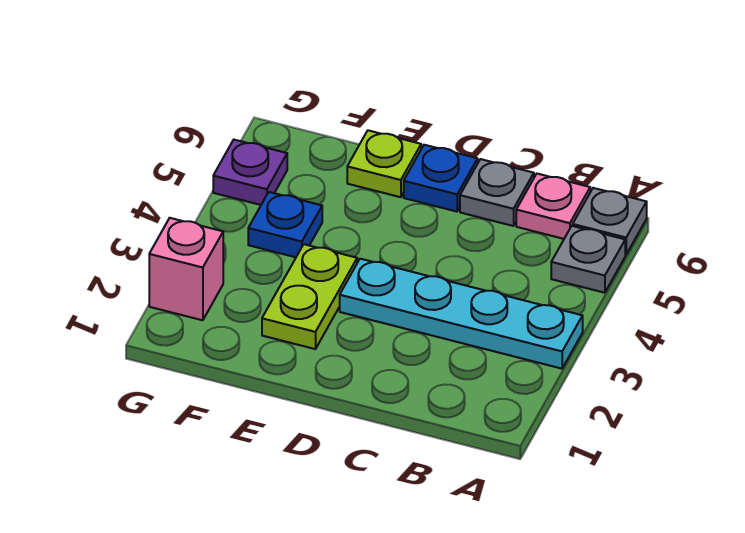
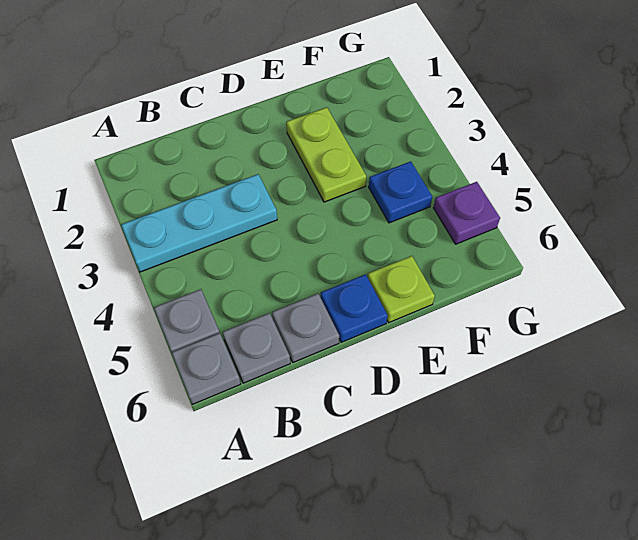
cyan 1x4 plate [340,259,583,369] -> cyan 1x3 plate [121,174,277,272]
pink 1x1 plate [516,174,590,239] -> grey 1x1 plate [223,313,290,383]
pink 1x1 brick [149,218,223,320] -> none

